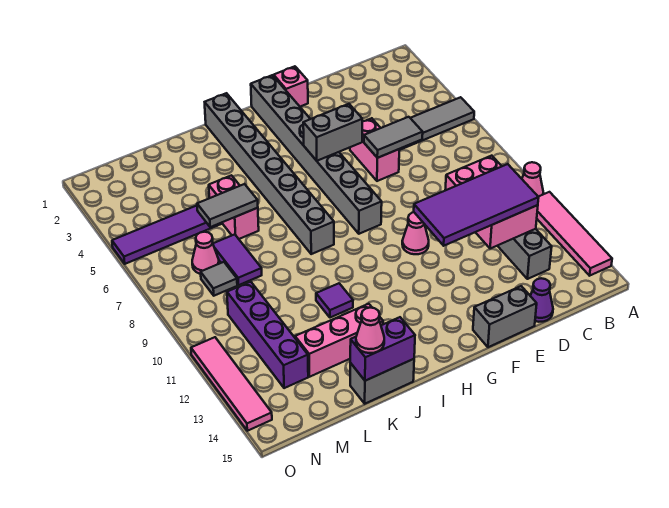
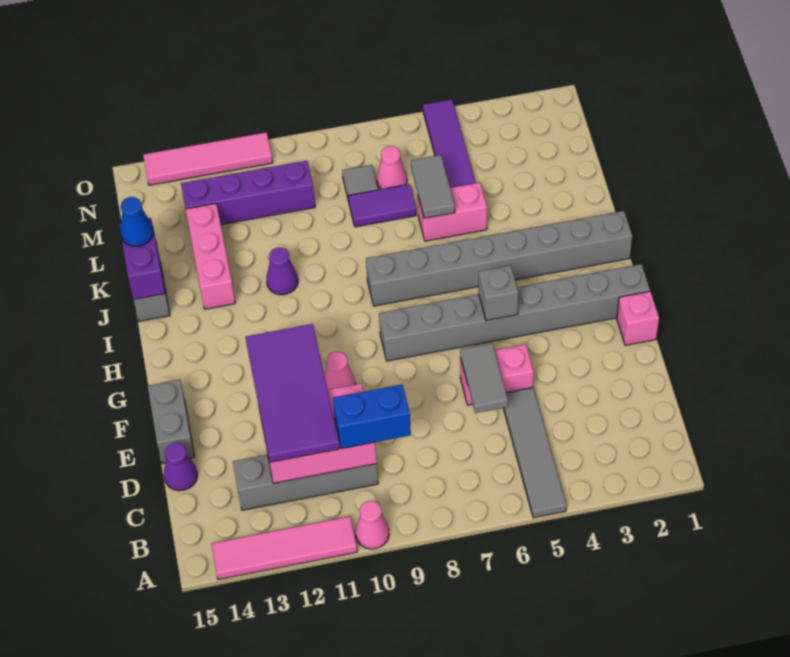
none -> blue 1x2 brick [333,384,411,449]
grey 1x2 brick [303,104,362,161] -> grey 1x1 brick [479,265,518,320]
purple 1x1 tile [316,283,353,318] -> purple 1x1 cone [266,247,298,295]
pink 1x1 cone [356,308,384,353] -> blue 1x1 cone [120,197,153,246]

